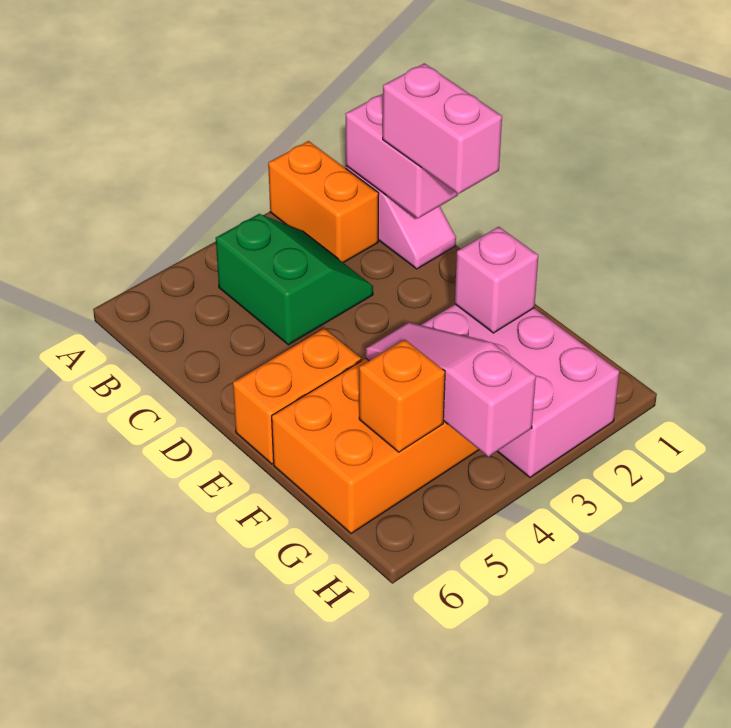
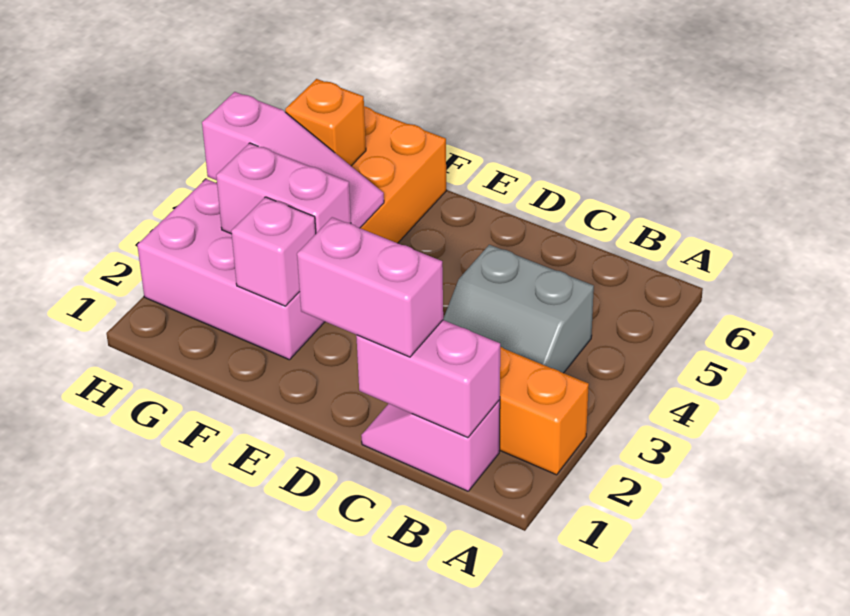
green 2x2 slope [216,214,373,345] -> grey 2x2 slope [443,245,594,373]
orange 1x2 brick [233,328,361,464] -> none
none -> pink 1x2 brick [216,143,351,234]

